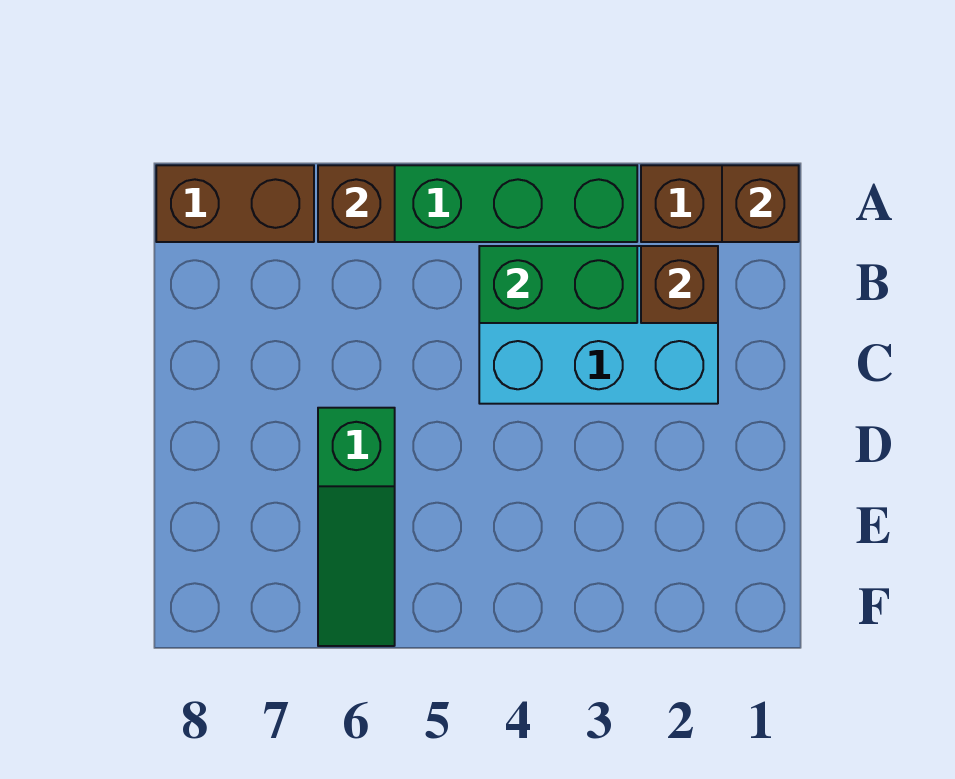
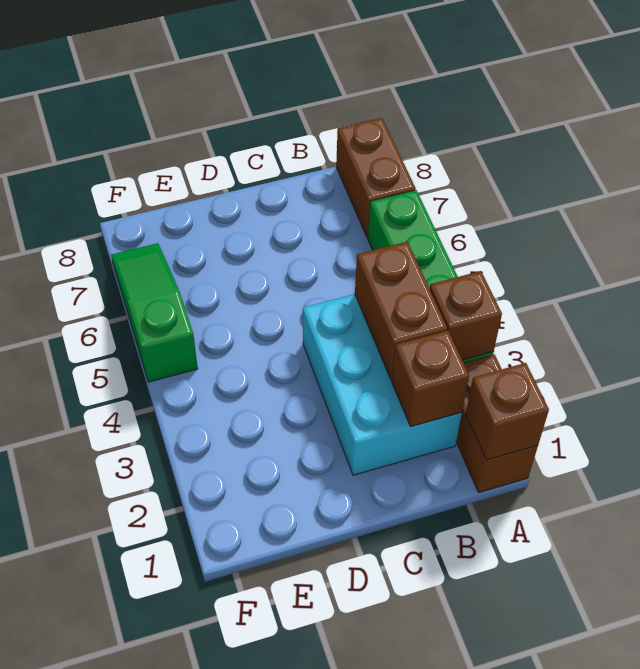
brown 1x1 brick [318,165,395,242] -> brown 1x1 brick moved to [430,271,502,360]
green 1x2 brick [479,246,637,323] -> brown 1x2 brick [355,242,447,380]
green 1x3 slope [318,408,395,646] -> green 1x3 slope turned to [111,243,198,382]

